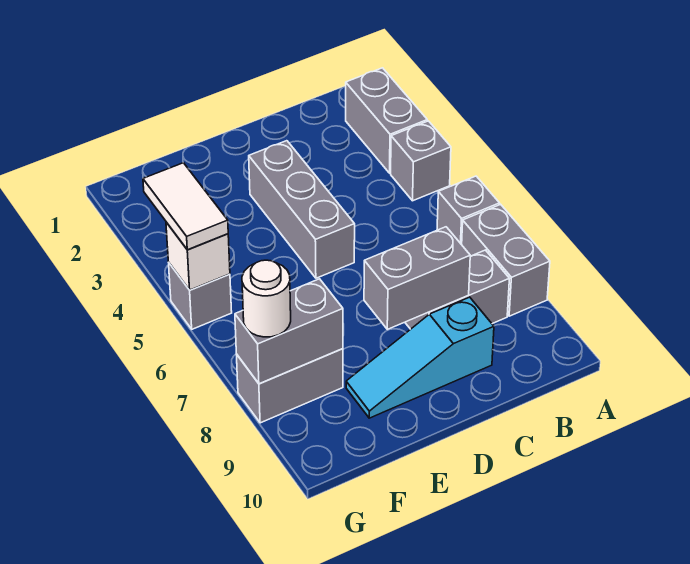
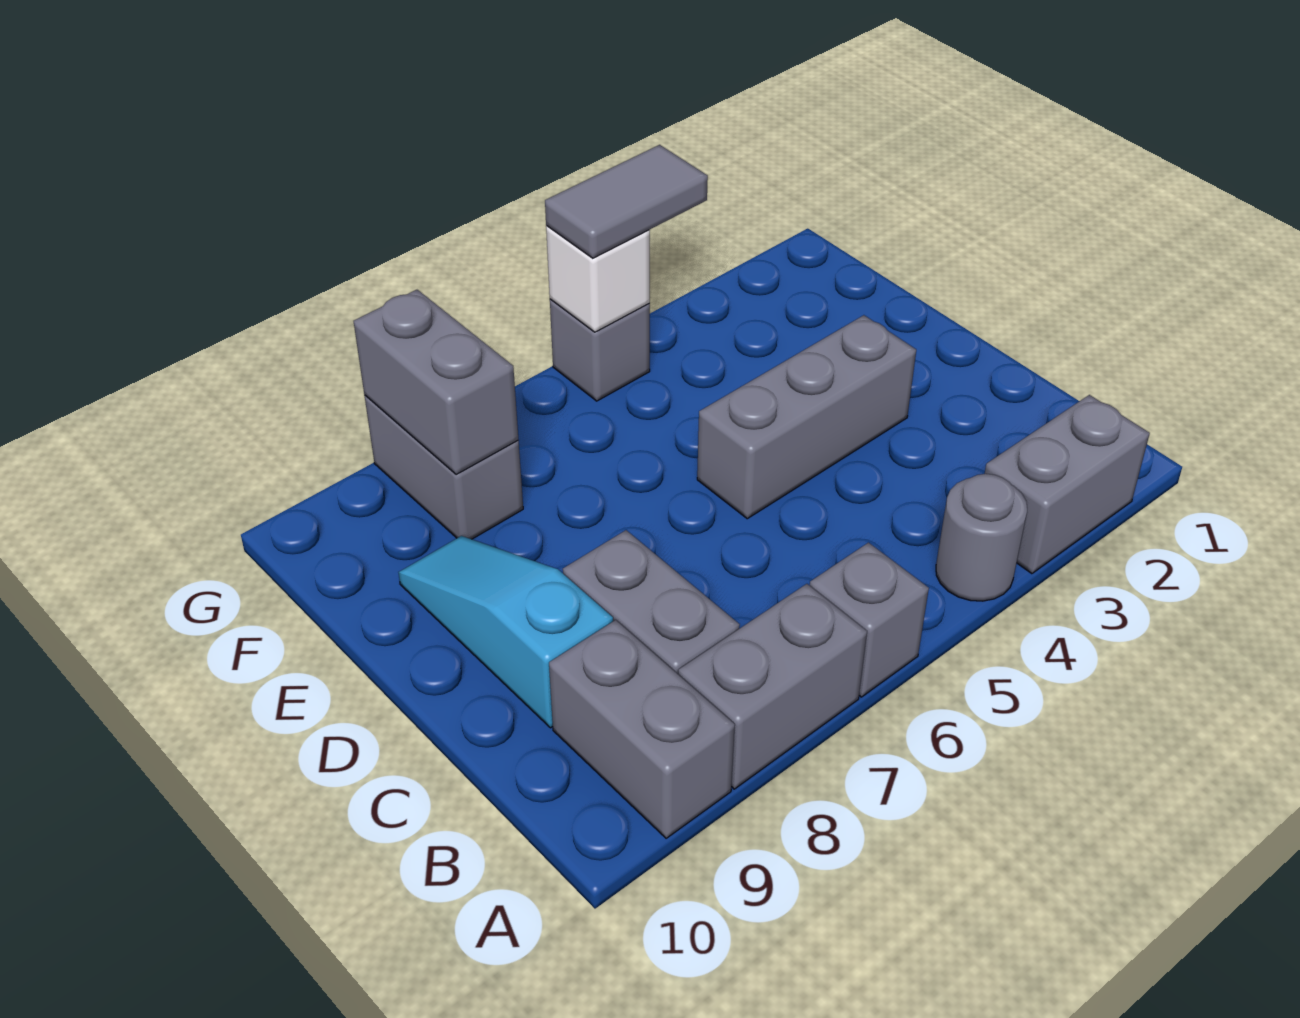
grey 1x1 brick [391,121,451,201] -> grey 1x1 round brick [936,474,1027,601]
grey 1x2 brick [364,227,470,329] -> grey 1x2 brick moved to [549,620,735,838]
white 1x2 tile [143,163,228,250] -> grey 1x2 tile [545,145,708,258]
white 1x1 round brick [242,260,291,337] -> none

